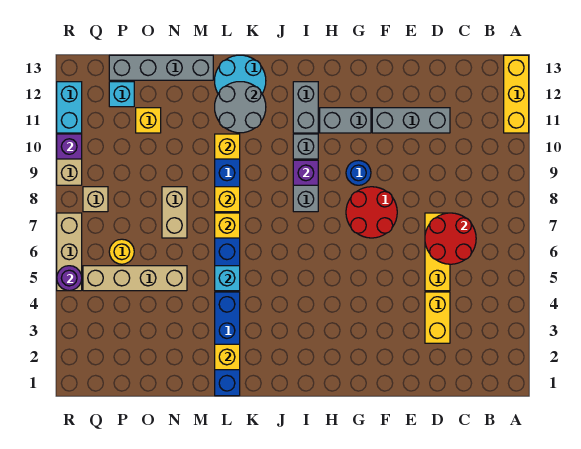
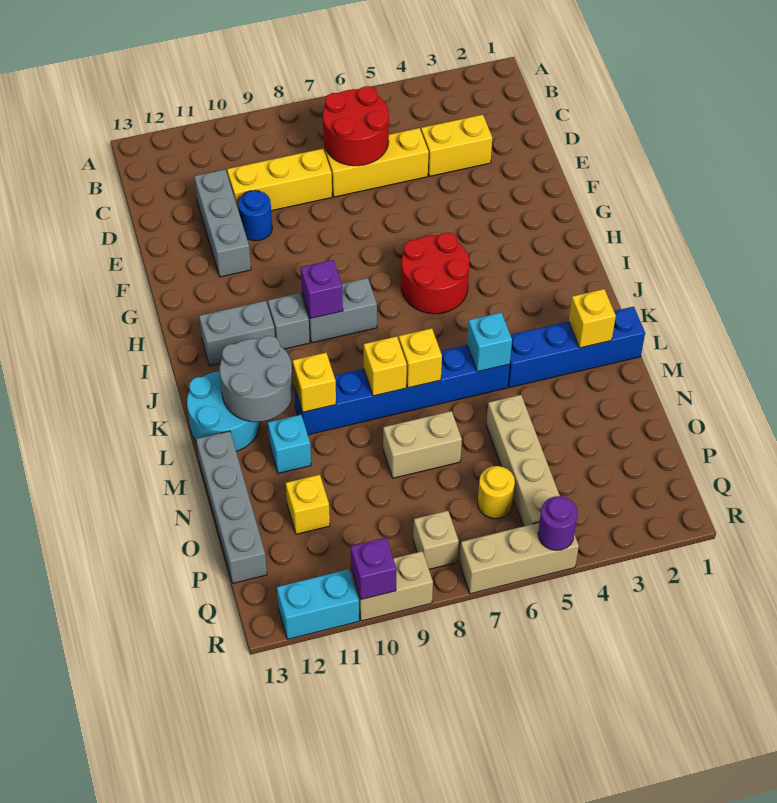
yellow 1x3 brick [504,55,529,133] -> yellow 1x3 brick moved to [227,149,332,211]
red 2x2 round brick [346,187,397,238] -> red 2x2 round brick moved to [401,233,469,314]
blue 1x1 round brick [346,160,371,185] -> blue 1x1 round brick moved to [238,190,272,241]
grey 1x2 brick [320,108,371,133] -> none
cyan 1x1 brick [109,82,134,107] -> cyan 1x1 brick moved to [268,415,311,473]

